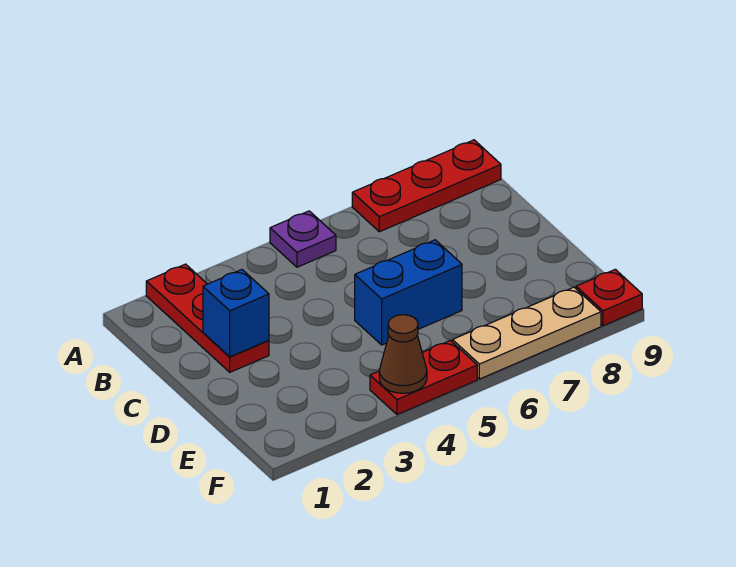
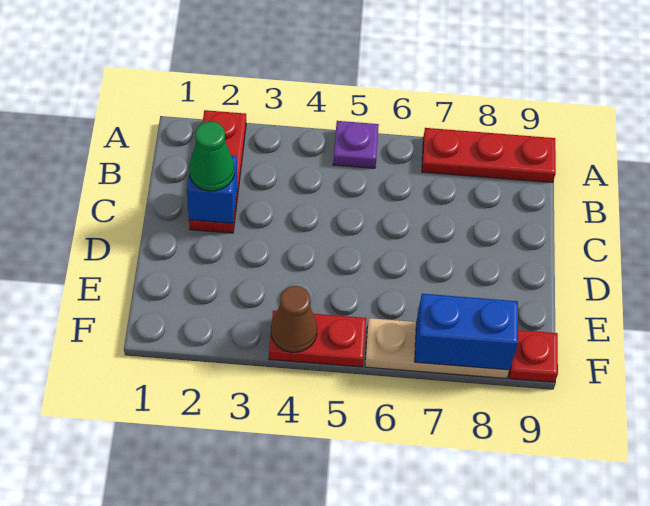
none -> green 1x1 cone [189,121,234,191]
blue 1x2 brick [355,240,462,345] -> blue 1x2 brick moved to [415,294,518,370]

